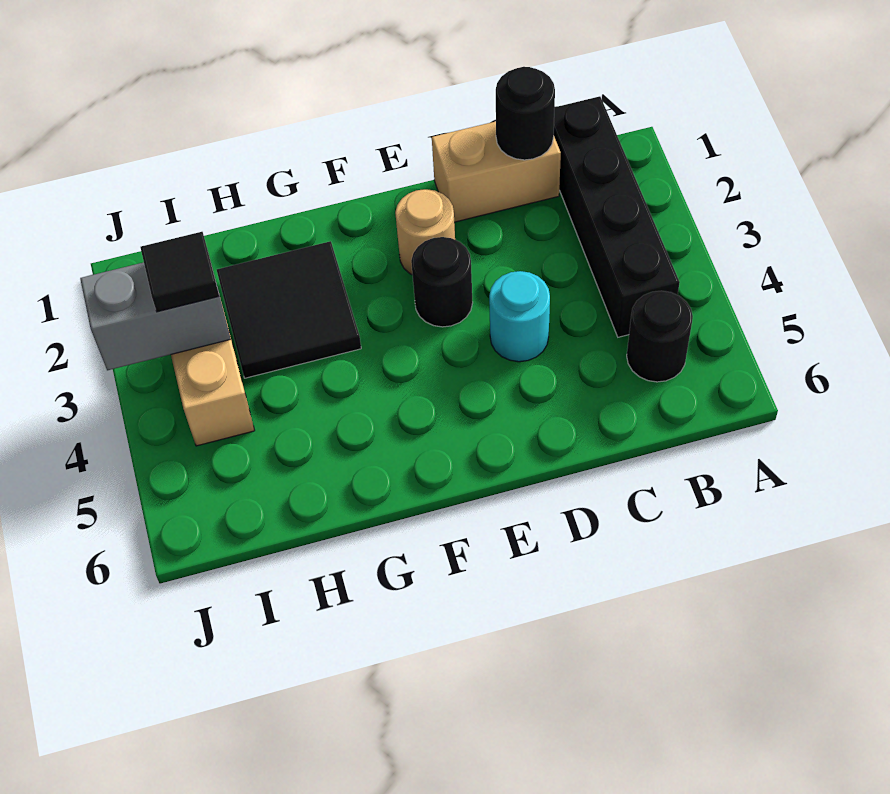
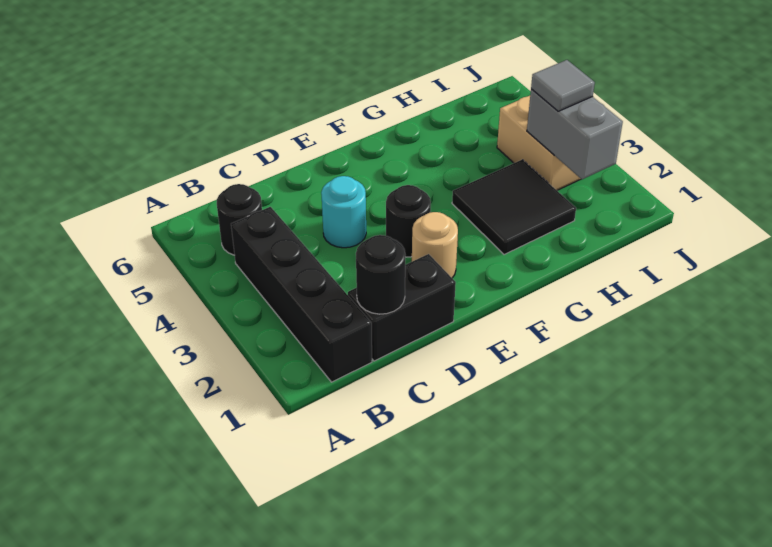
tan 1x2 brick [432,121,561,222] -> black 1x2 brick [348,254,456,361]
grey 1x2 brick [80,262,231,370] -> grey 1x2 brick turned to [527,89,623,179]
black 1x1 tile [140,232,219,312] -> grey 1x1 tile [531,60,595,111]

